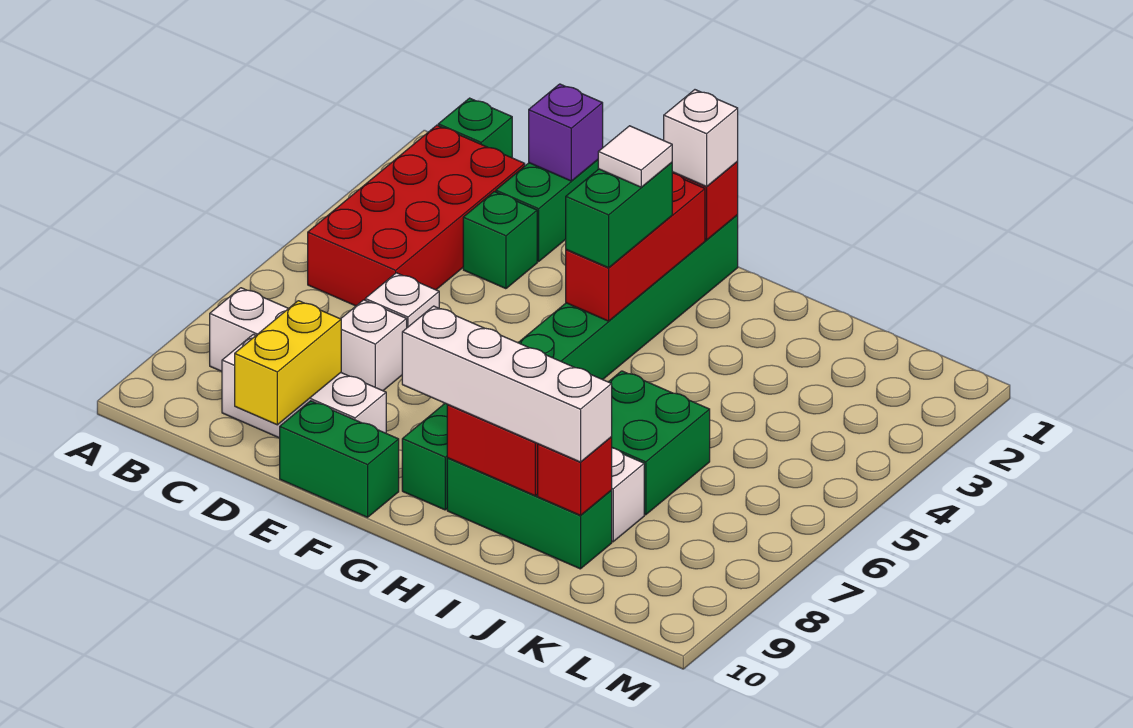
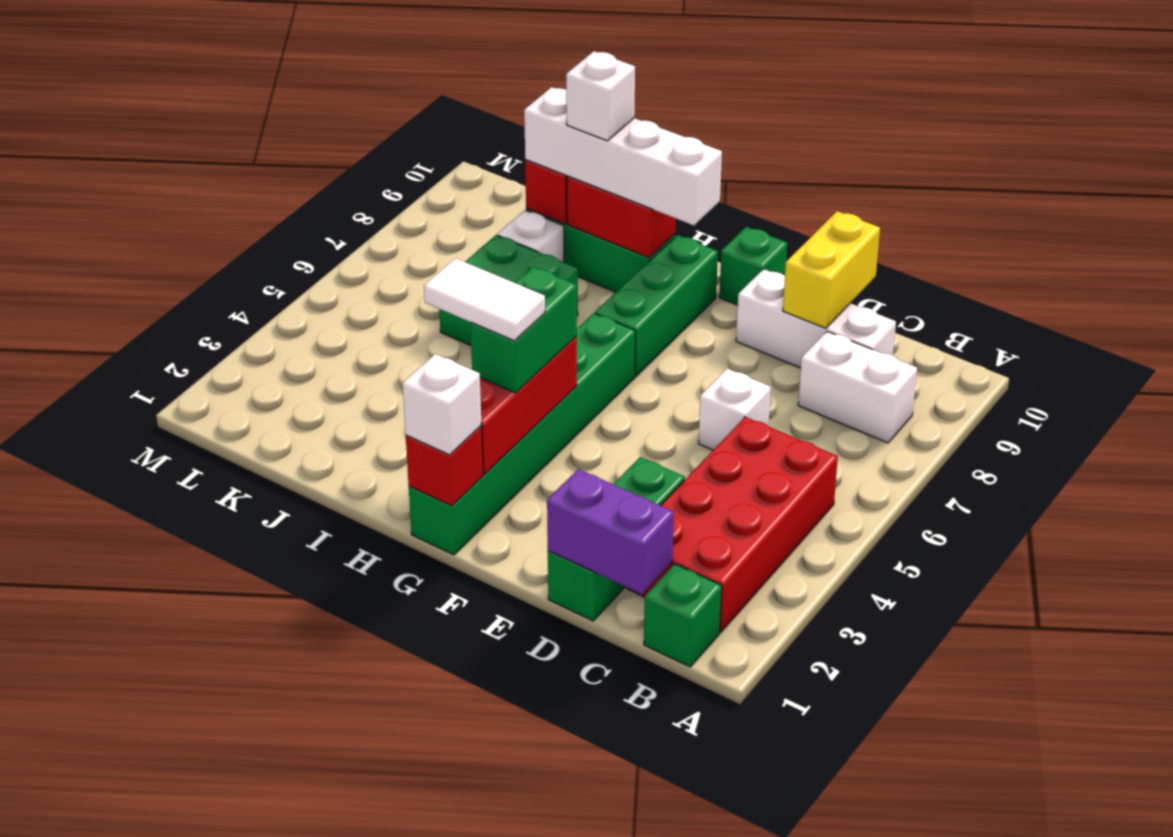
purple 1x1 brick [529,84,603,181] -> purple 1x2 brick [547,469,674,594]
white 1x1 brick [341,300,407,391] -> white 1x1 brick moved to [566,51,635,141]
green 1x2 brick [280,401,399,517] -> green 1x1 brick [719,227,787,305]
white 1x1 tile [598,126,672,187] -> white 1x2 tile [424,258,545,341]

